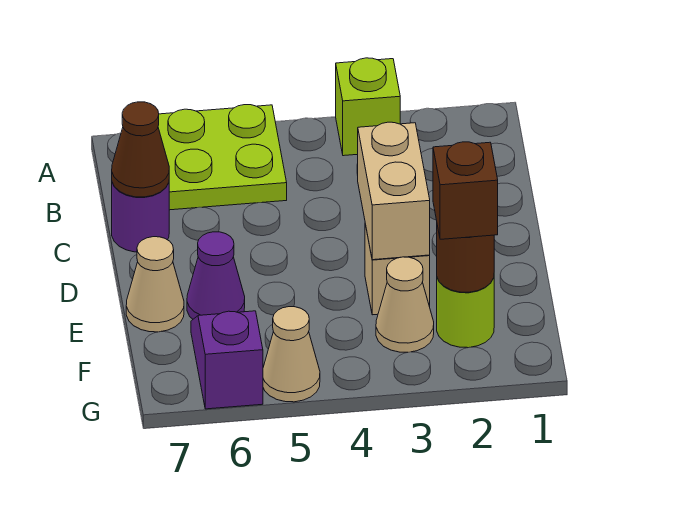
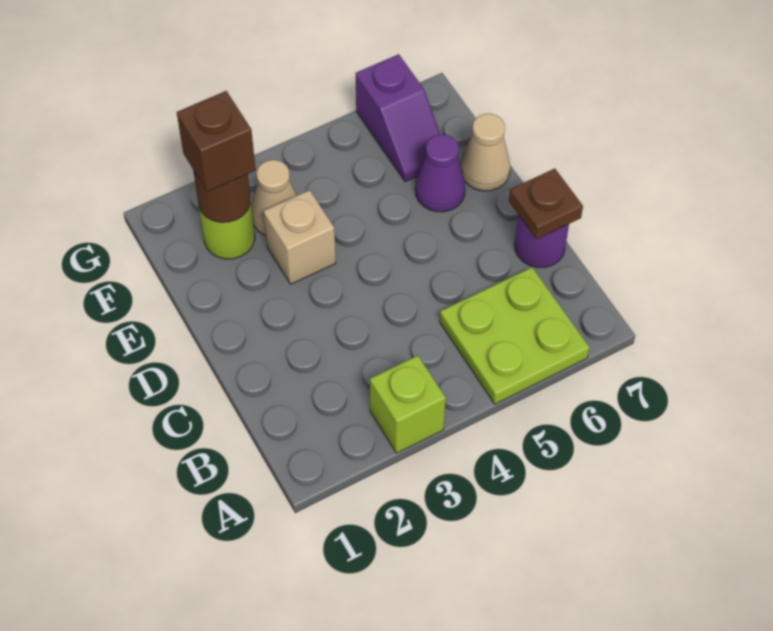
brown 1x1 cone [112,102,169,197] -> brown 1x1 plate [509,169,583,239]
tan 1x2 brick [358,122,430,260] -> none
tan 1x1 cone [263,307,320,402] -> none

